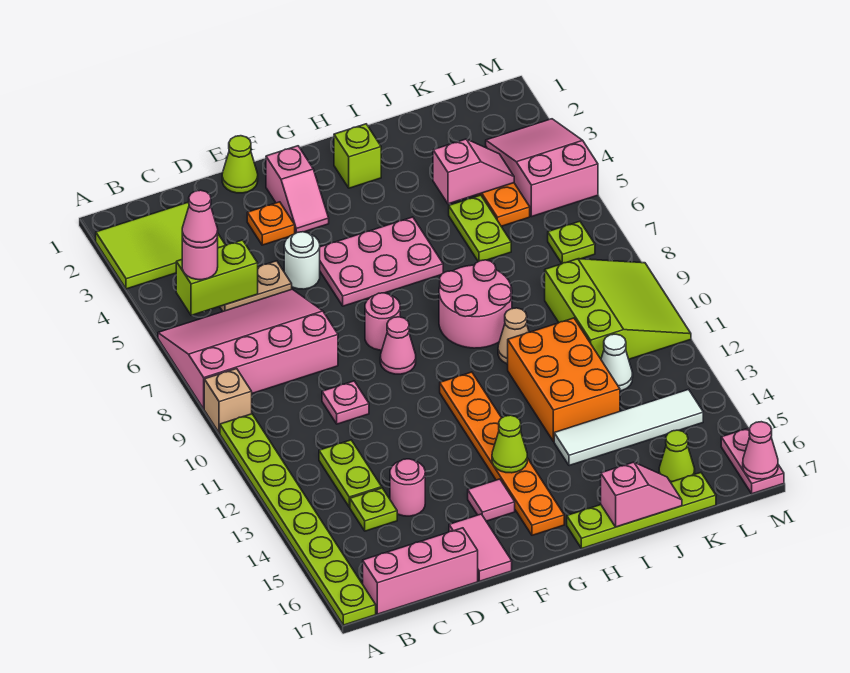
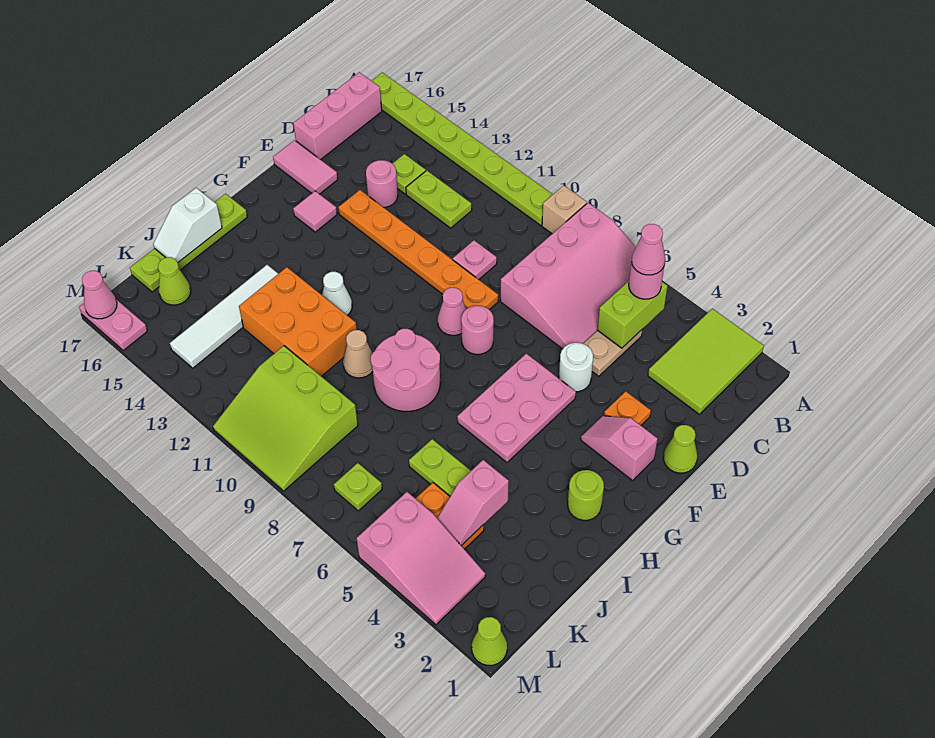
orange 1x6 plate [440,372,564,535] -> orange 1x6 plate moved to [338,190,498,310]
lime 1x1 cone [492,415,527,473] -> lime 1x1 cone moved to [472,617,507,665]
lime 1x1 brick [334,124,381,188] -> lime 1x1 round brick [568,470,604,520]
pink 1x2 slope [601,462,682,527] -> white 1x2 slope [153,188,222,263]
white 1x1 cone [601,334,633,391] -> white 1x1 cone moved to [322,272,352,316]

